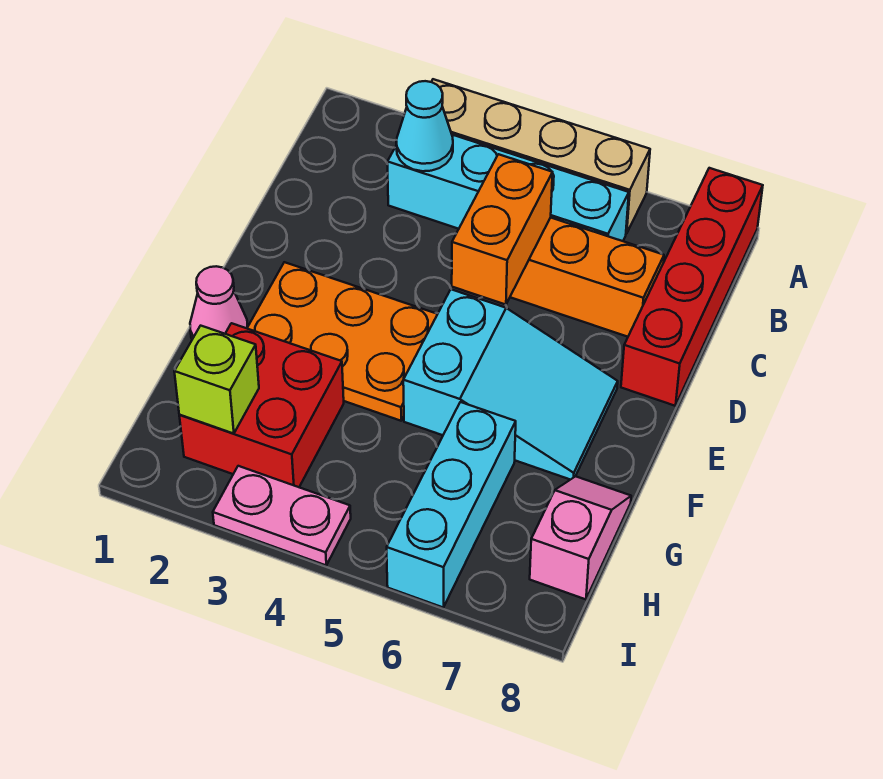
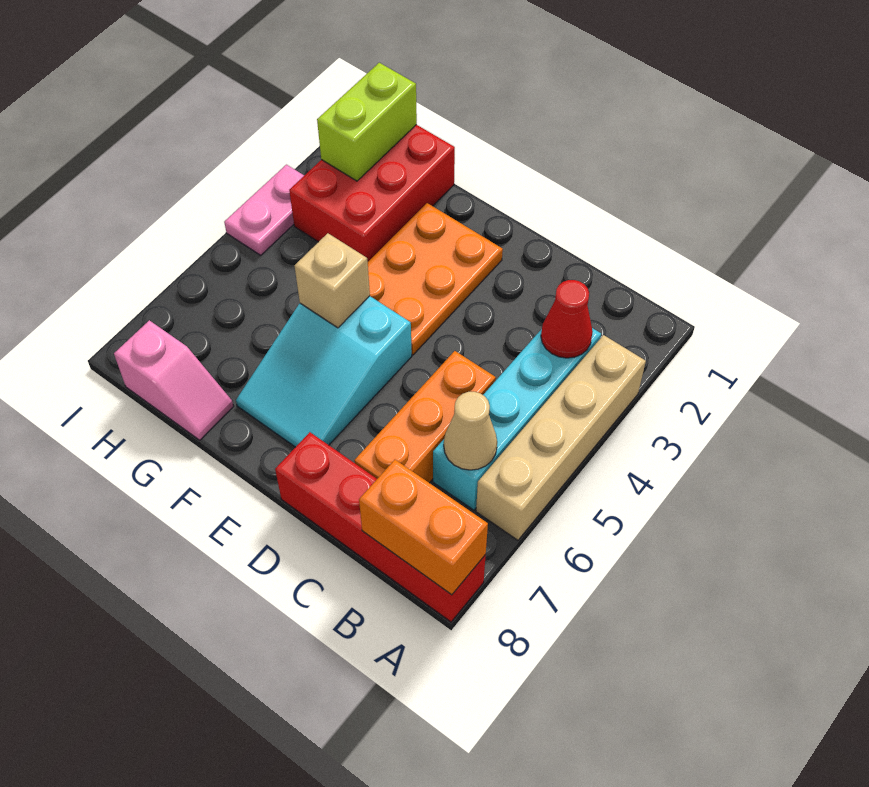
cyan 1x1 cone [396,81,453,171] -> red 1x1 cone [541,280,593,358]
none -> tan 1x1 cone [444,392,497,470]
orange 1x2 brick [452,154,553,305] -> orange 1x2 brick moved to [359,460,488,595]
pink 1x1 cone [190,266,248,339] -> none
none -> tan 1x1 brick [295,233,370,328]
red 2x2 brick [179,323,344,487] -> red 2x3 brick [289,125,455,261]
cyan 1x3 brick [387,402,516,607] -> none
lime 1x1 brick [174,326,259,434] -> lime 1x2 brick [317,63,417,181]

